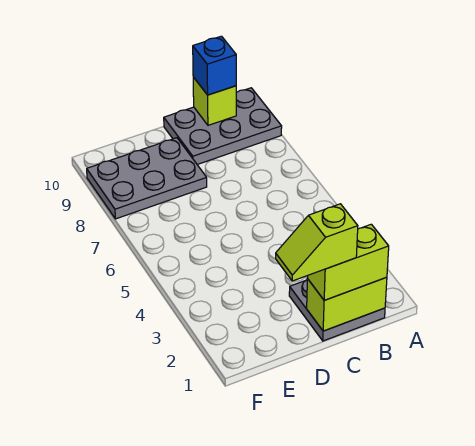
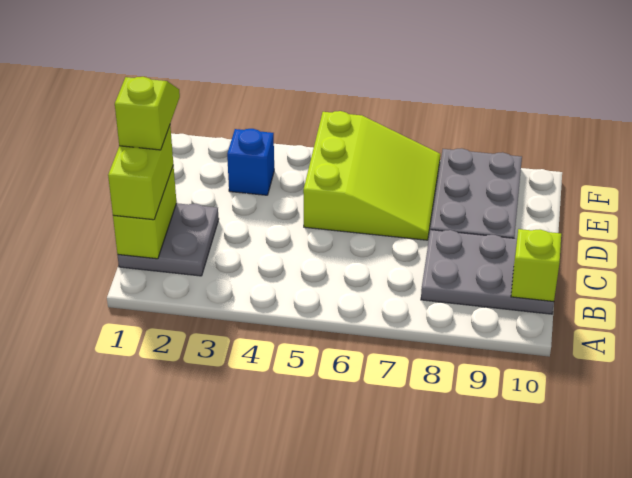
grey 2x3 plate [164,88,282,165] -> grey 2x3 plate turned to [421,230,554,314]
blue 1x1 brick [193,36,236,95] -> blue 1x1 brick moved to [227,129,274,195]
none -> lime 3x3 slope [303,111,440,240]

